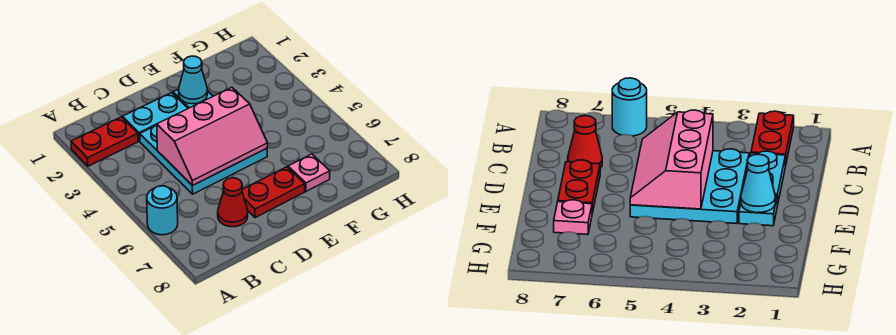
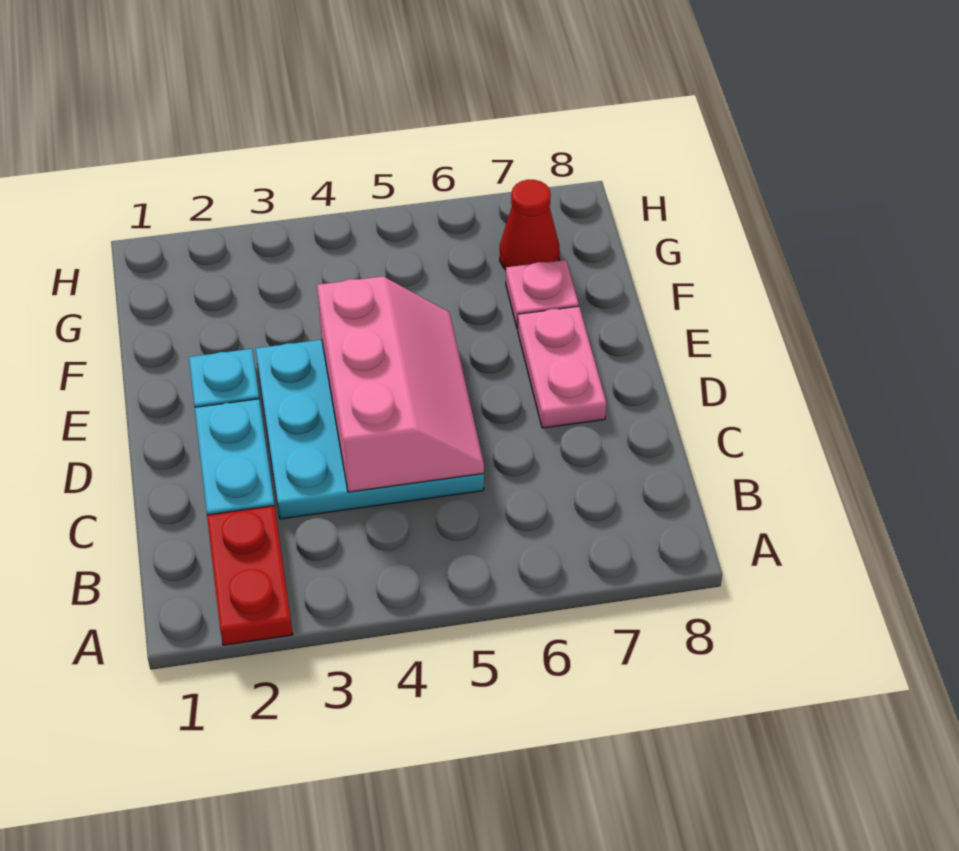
cyan 1x1 round brick [147,186,178,235] -> none
red 1x1 cone [218,178,248,227] -> red 1x1 cone moved to [500,180,560,270]
red 1x2 plate [242,167,305,218] -> pink 1x2 plate [518,306,606,428]
cyan 1x1 cone [178,56,208,104] -> none

